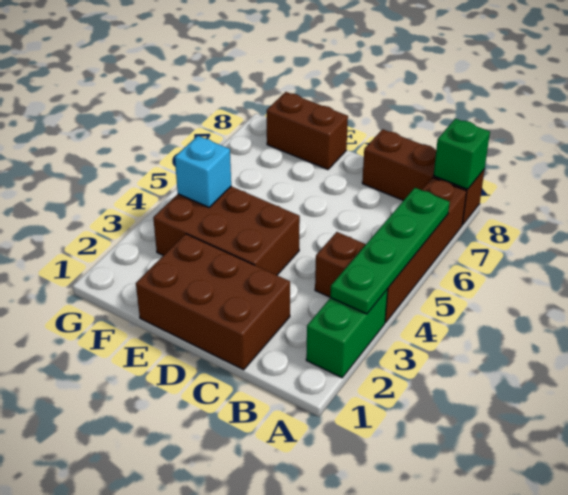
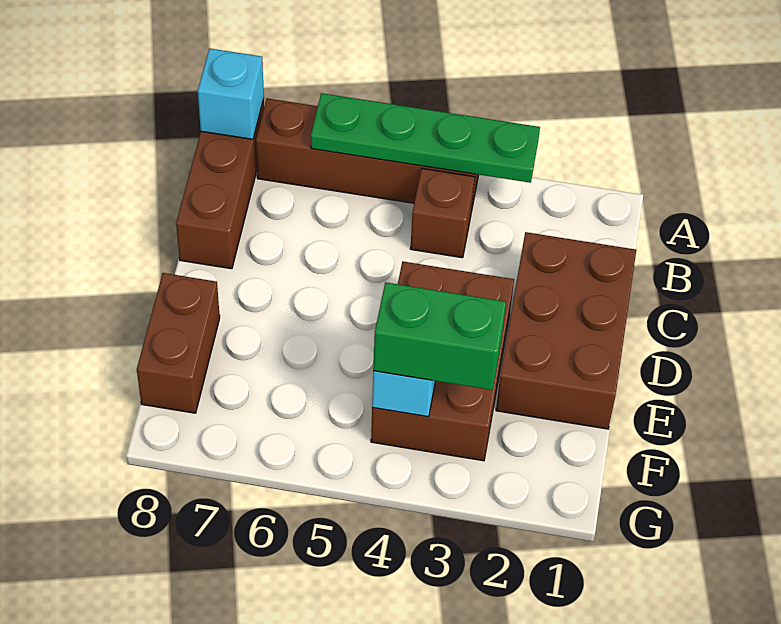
green 1x2 brick [306,289,388,378] -> green 1x2 brick moved to [373,282,506,390]
green 1x1 brick [434,119,490,189] -> cyan 1x1 brick [198,48,264,139]

